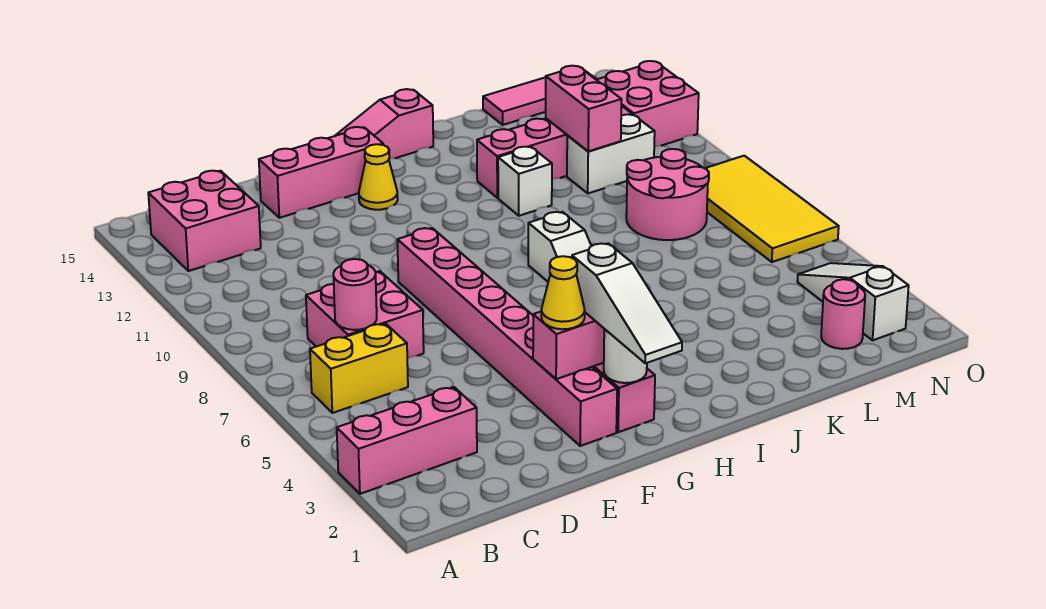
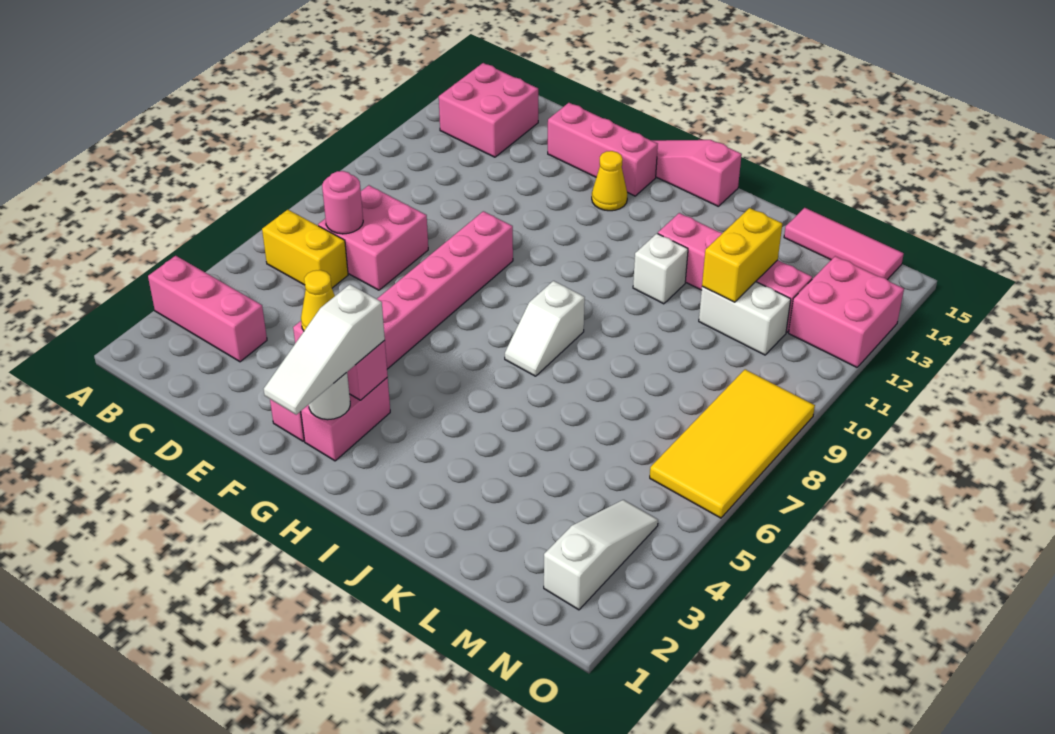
pink 2x2 round brick [626,149,709,240] -> none
pink 1x2 brick [546,66,622,151] -> yellow 1x2 brick [702,208,782,302]
pink 1x1 round brick [821,279,865,349] -> none

